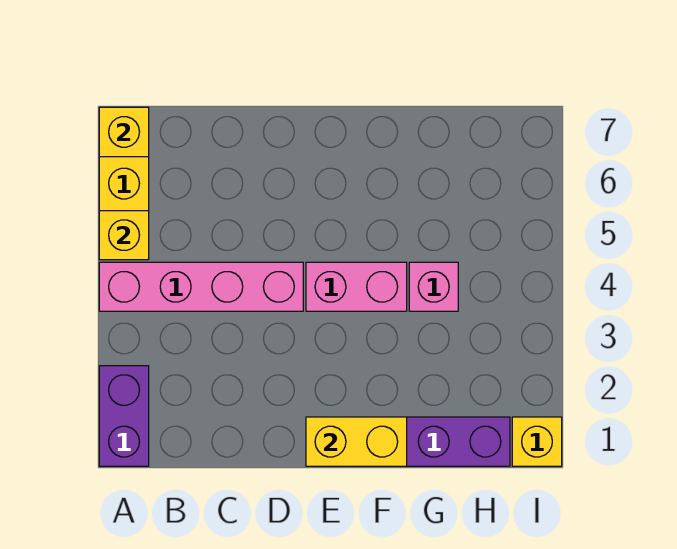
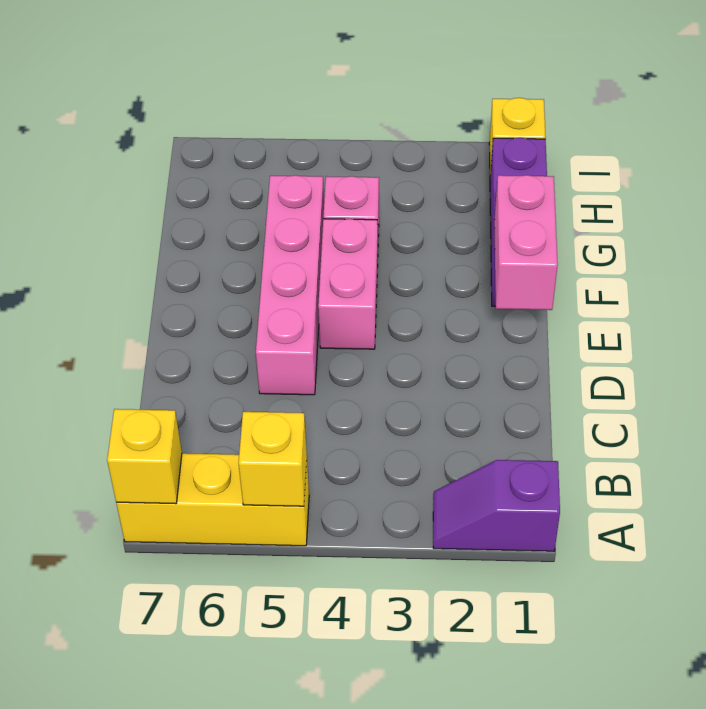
purple 1x2 brick [99,366,149,466] -> purple 1x2 slope [433,460,560,551]
pink 1x4 brick [99,262,303,311] -> pink 1x4 brick moved to [256,175,324,395]
yellow 1x2 brick [306,417,407,466] -> pink 1x2 brick [494,175,558,310]

